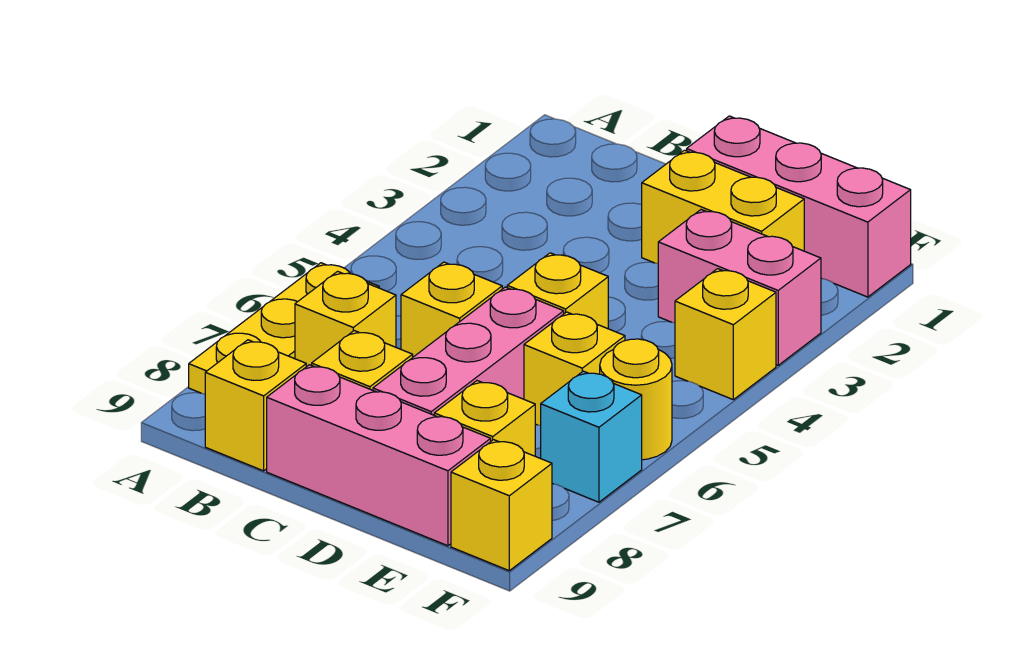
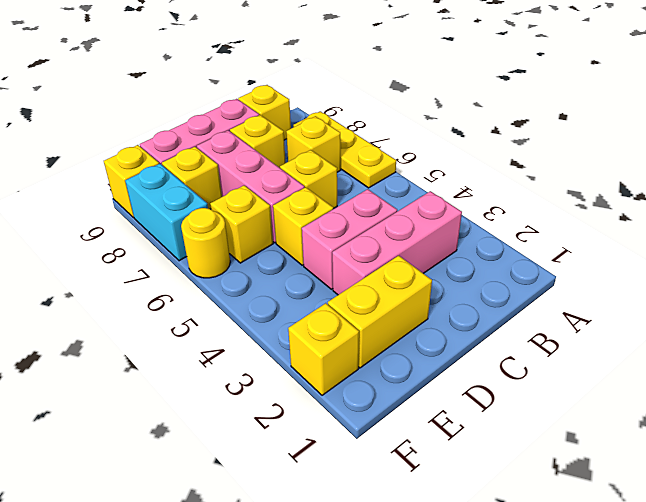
pink 1x3 brick [687,116,911,297] -> pink 1x3 brick moved to [332,191,462,295]
pink 1x2 brick [658,210,821,365] -> pink 1x2 brick moved to [302,189,397,289]
yellow 1x1 brick [675,269,776,400] -> yellow 1x1 brick moved to [288,303,359,395]
cyan 1x1 brick [541,371,642,502] -> cyan 1x2 brick [125,164,208,261]

